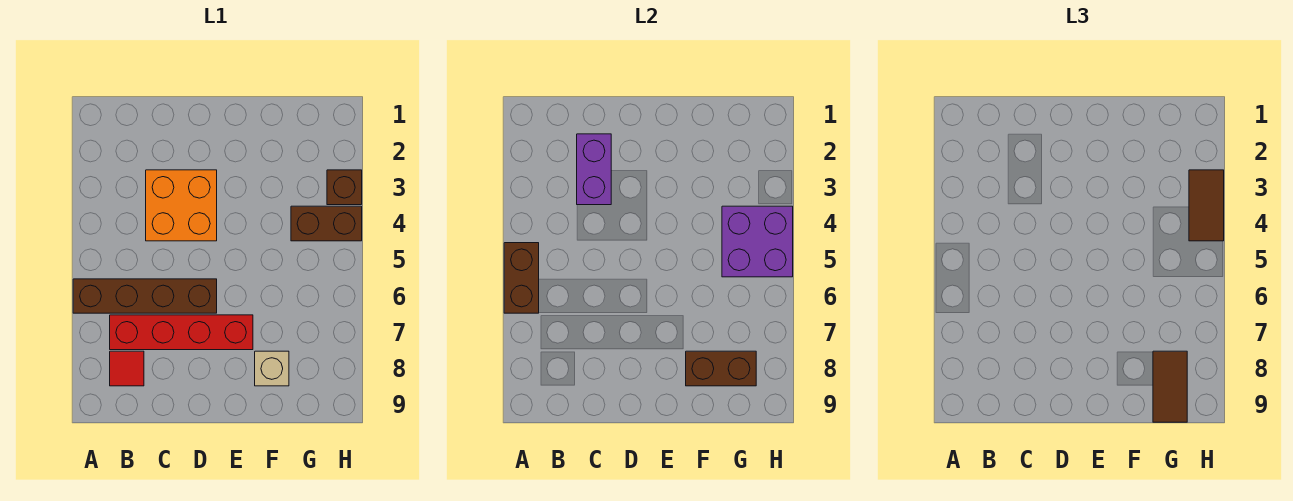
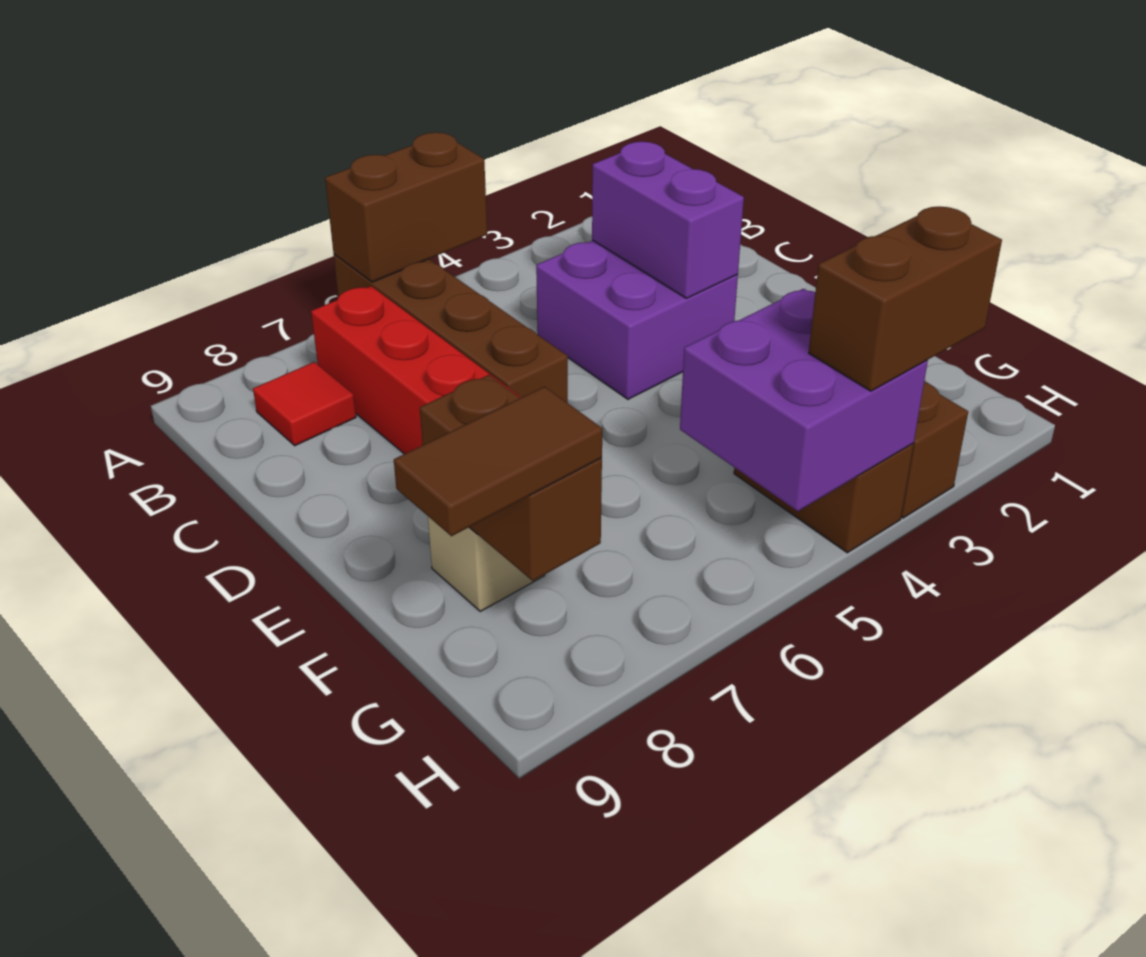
purple 1x2 brick [577,134,611,205] -> purple 1x2 brick turned to [592,142,744,298]
orange 2x2 brick [146,170,217,241] -> purple 2x2 brick [536,240,738,399]
brown 1x2 tile [1189,170,1224,241] -> brown 1x2 brick [809,206,1002,391]

